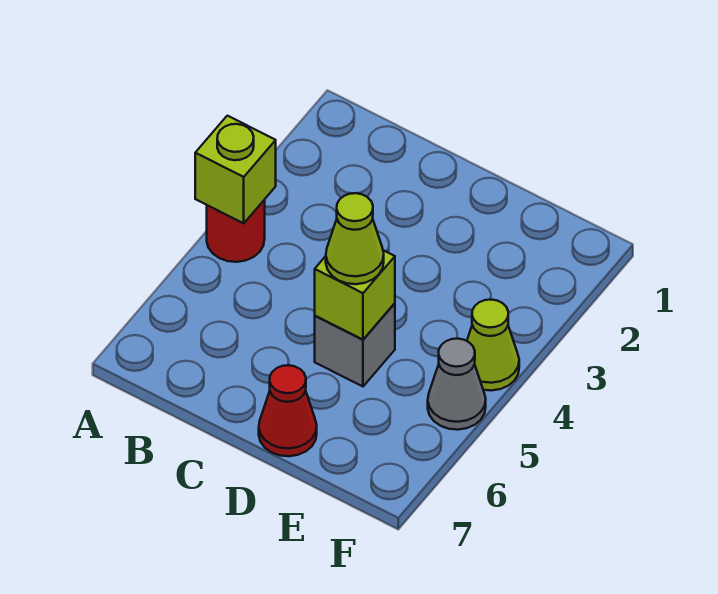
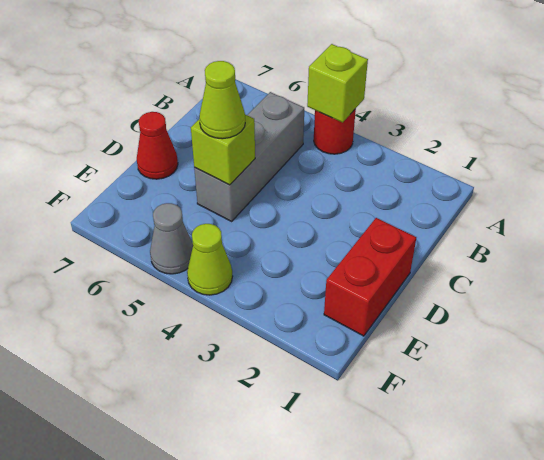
none -> red 1x2 brick [324,218,416,336]
grey 1x1 brick [315,303,395,386] -> grey 1x3 brick [194,92,304,221]

